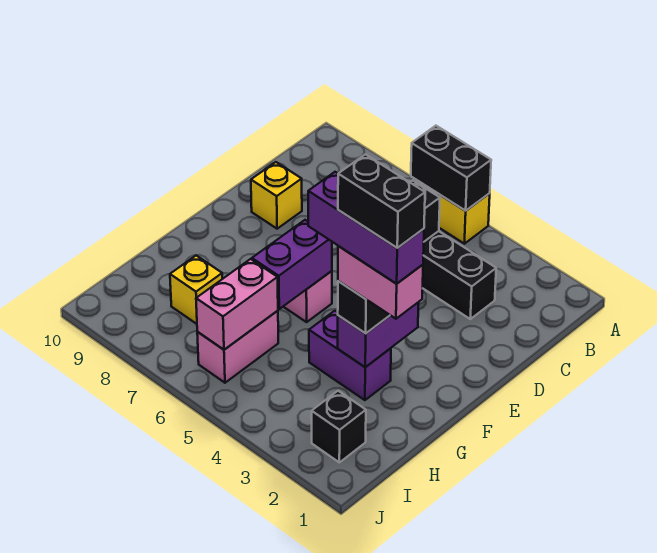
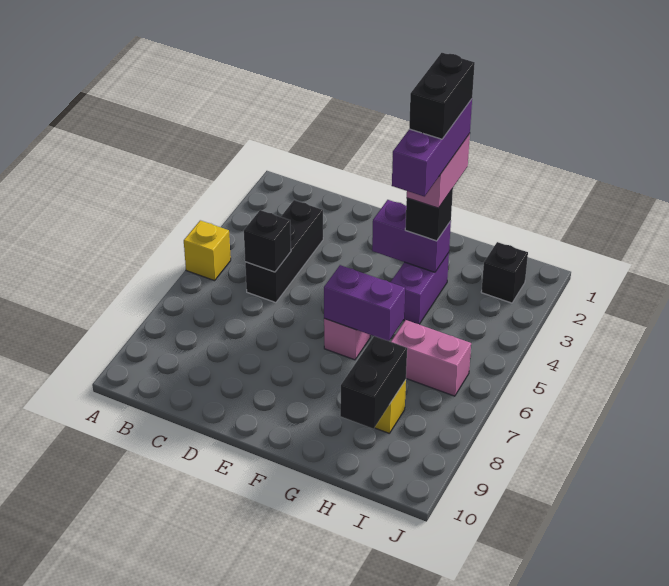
black 1x2 brick [411,126,491,211] -> black 1x2 brick moved to [340,336,407,429]
yellow 1x1 brick [251,162,302,229] -> none
pink 1x2 brick [196,259,278,350] -> none

